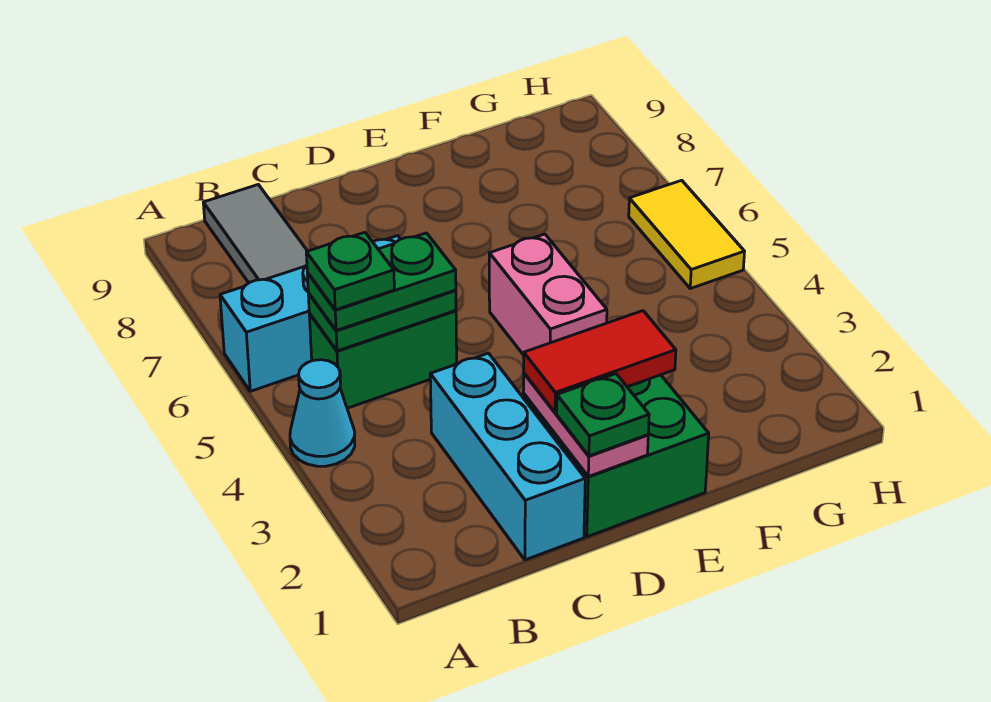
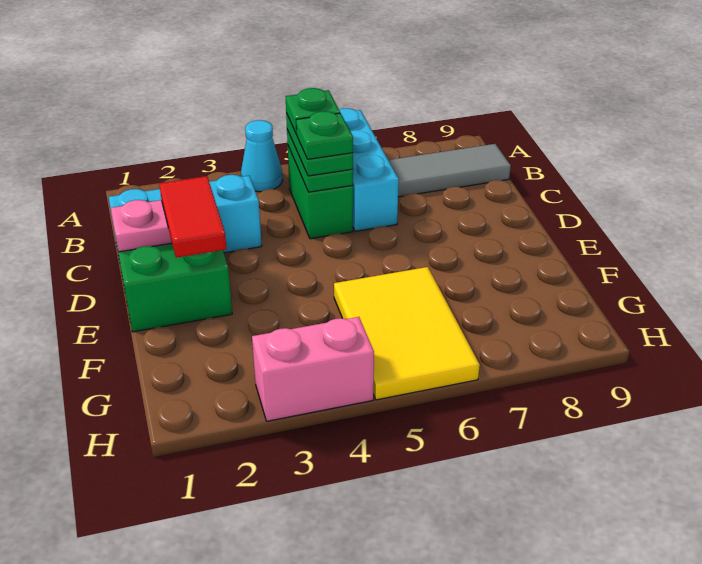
green 1x1 plate [557,374,649,456] -> green 1x1 plate moved to [296,111,353,159]
pink 1x2 brick [489,234,607,355] -> pink 1x2 brick moved to [252,317,374,421]
yellow 1x2 tile [629,180,745,289] -> yellow 2x3 tile [334,267,480,400]

